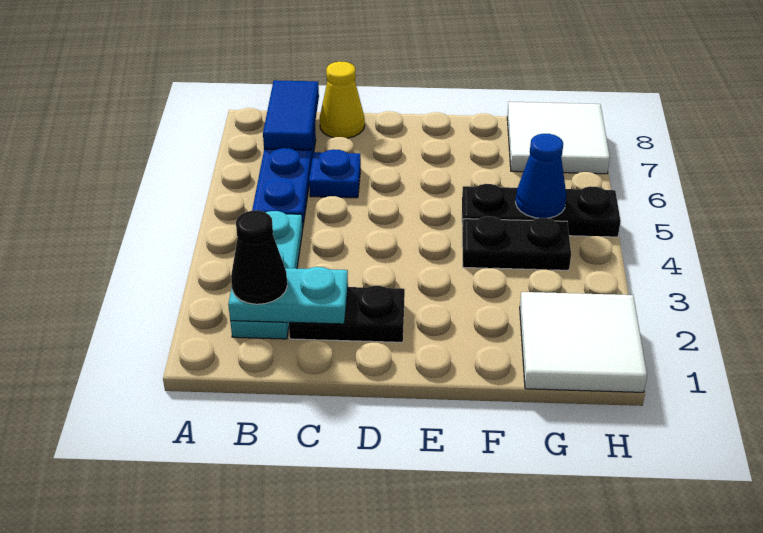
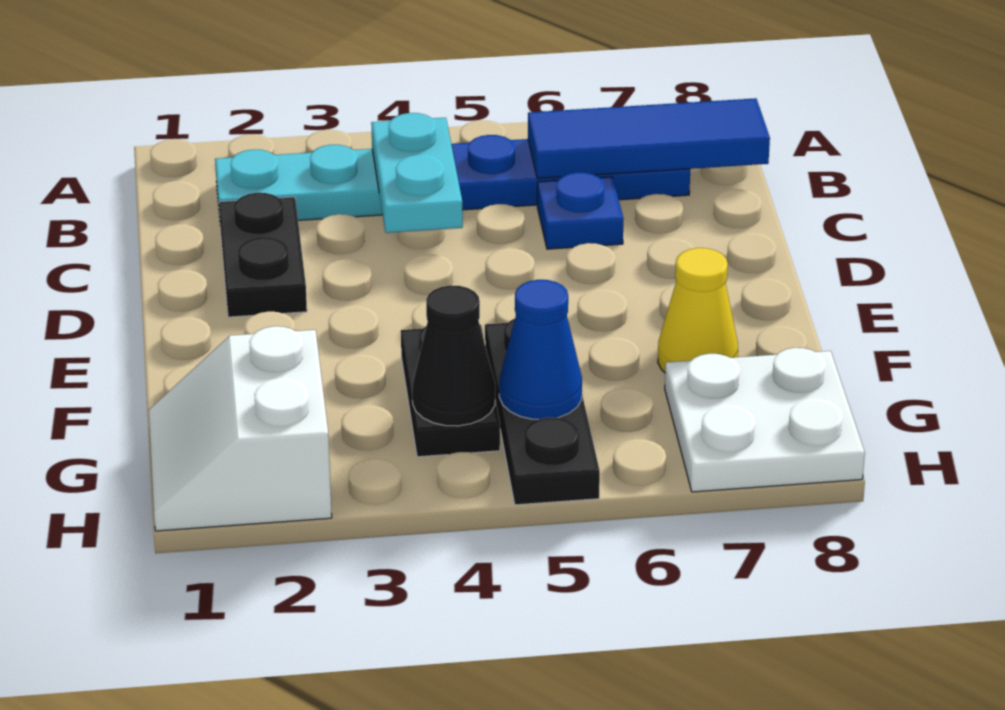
cyan 1x2 plate [228,267,348,324] -> cyan 1x2 plate moved to [371,113,463,233]
black 1x1 cone [231,211,287,304] -> black 1x1 cone moved to [412,285,495,426]
blue 1x2 tile [263,80,319,150] -> blue 1x3 tile [528,98,770,178]
yellow 1x1 cone [320,61,365,138] -> yellow 1x1 cone moved to [658,248,738,372]
white 2x2 tile [520,292,647,392] -> white 2x2 slope [149,326,332,531]
white 2x2 tile [507,102,610,174] -> white 2x2 plate [665,348,865,492]

